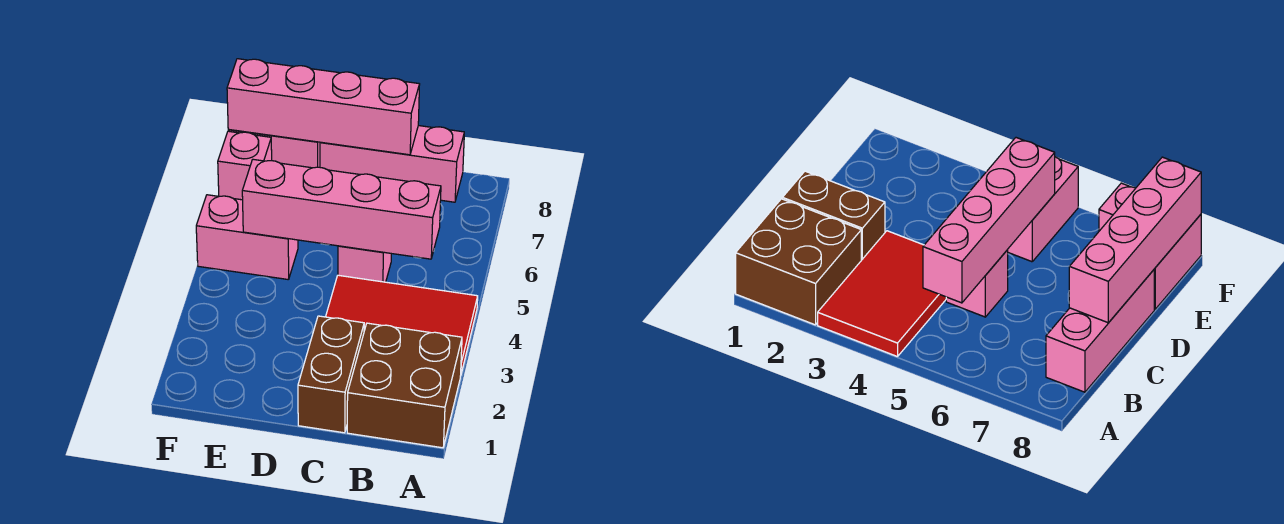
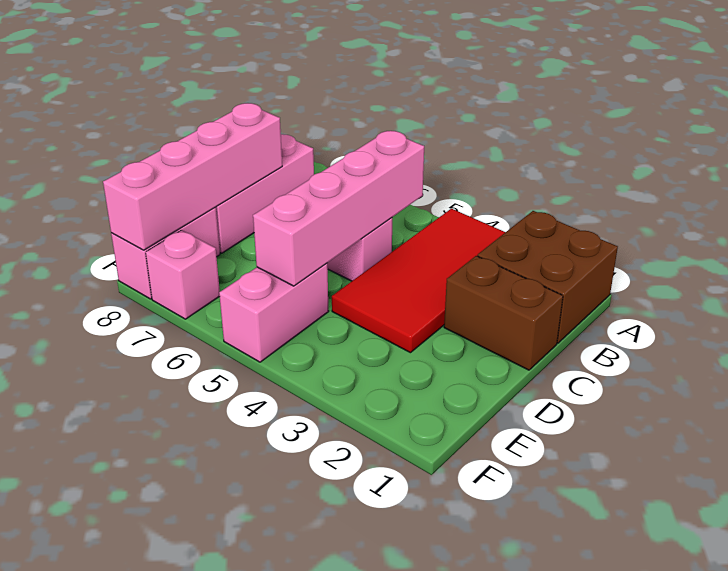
red 2x3 tile [326,275,478,373] -> red 2x4 tile [332,209,505,353]

